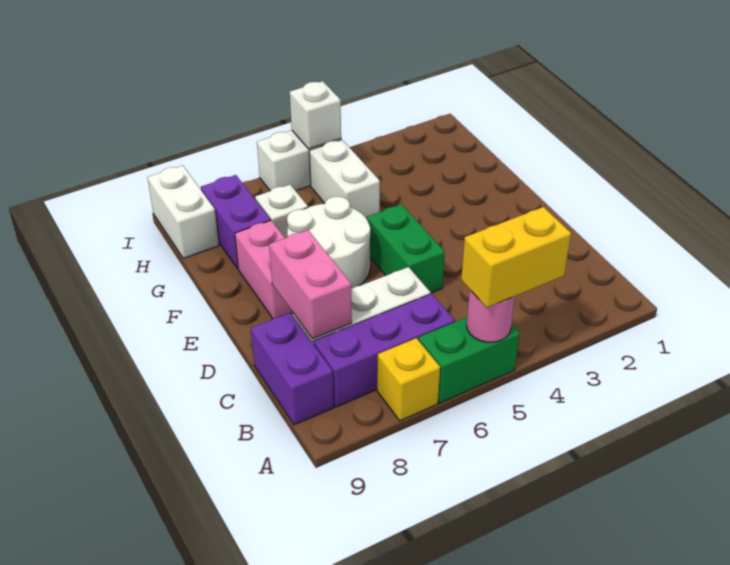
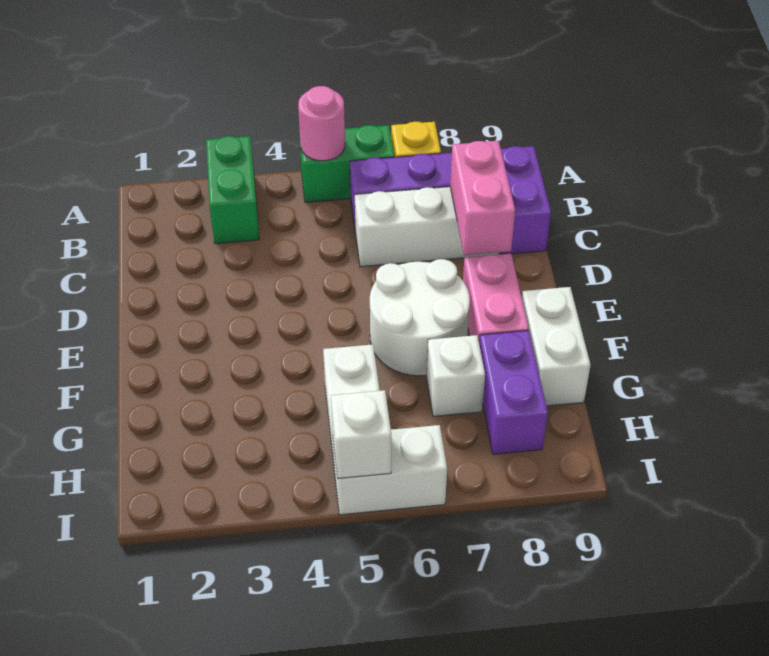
yellow 1x2 brick [461,207,571,308] -> none
green 1x2 brick [367,204,445,293] -> green 1x2 brick moved to [206,136,259,244]
white 1x2 brick [147,166,219,258] -> white 1x2 brick moved to [522,287,591,406]

